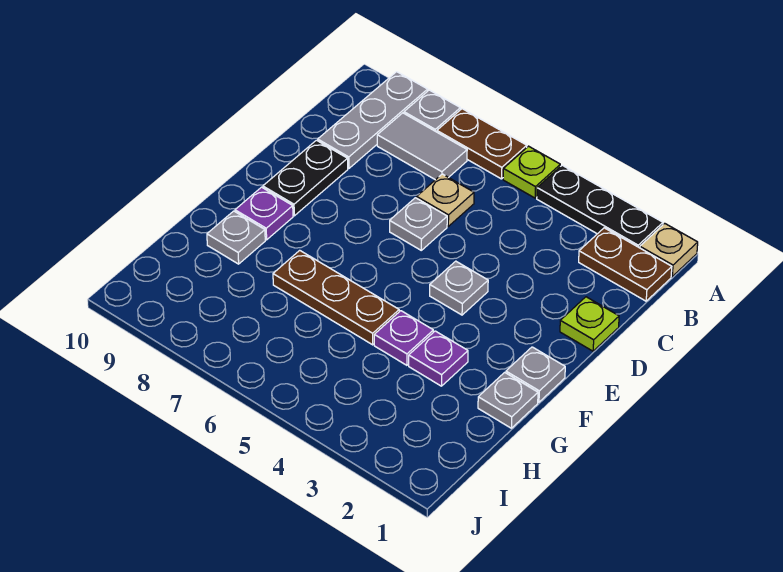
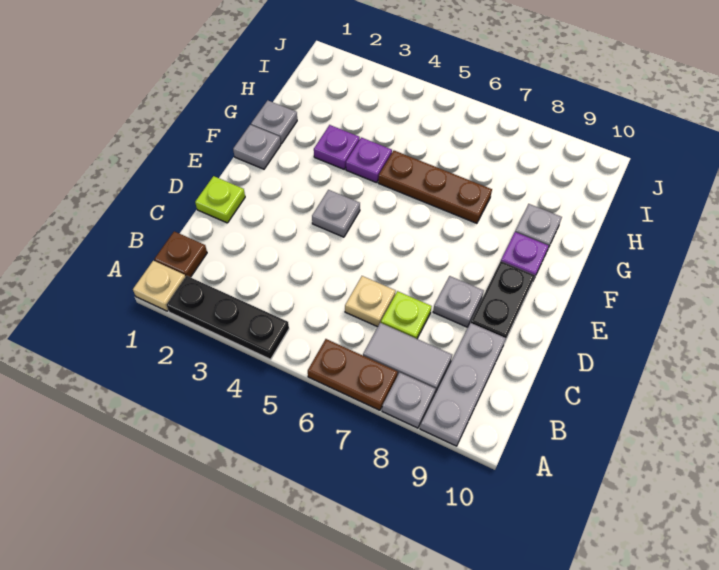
lime 1x1 plate [503,146,560,198] -> lime 1x1 plate moved to [381,291,432,339]
brown 1x2 plate [579,228,672,301] -> brown 1x1 plate [154,231,207,277]
grey 1x1 plate [390,198,447,250] -> grey 1x1 plate moved to [433,276,484,327]

